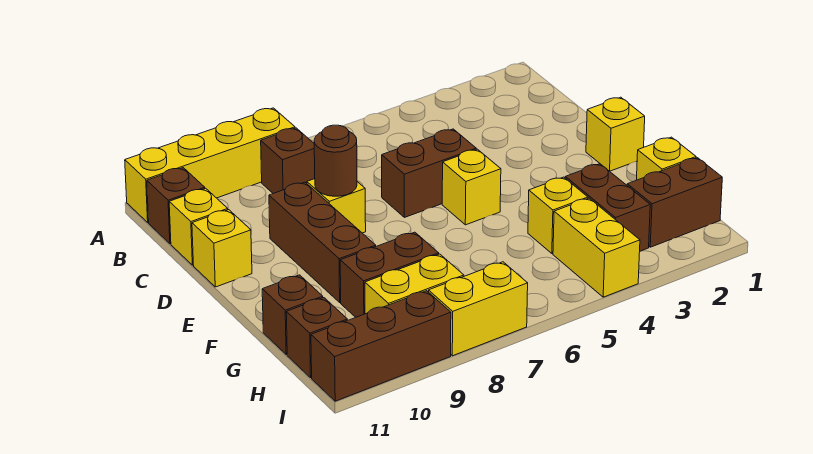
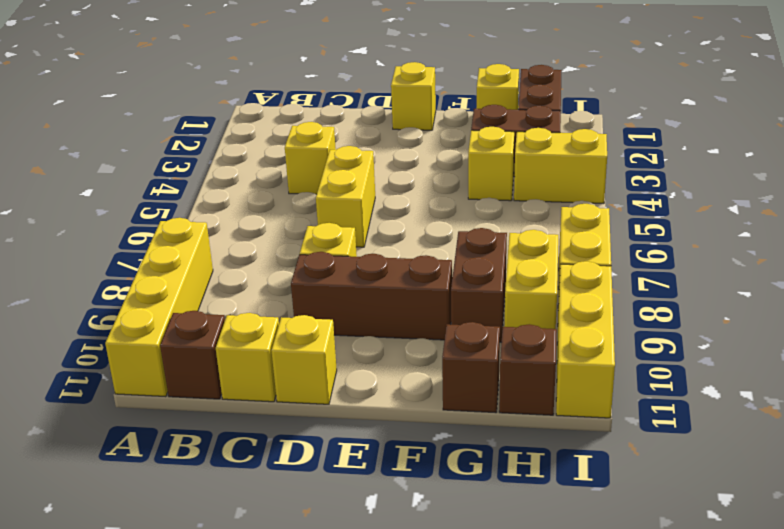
brown 1x1 brick [261,128,315,193] -> none
brown 1x2 brick [382,129,476,217] -> yellow 1x2 brick [316,146,375,247]
brown 1x1 round brick [314,125,357,196] -> none
yellow 1x1 brick [442,149,501,225] -> yellow 1x1 brick moved to [285,122,336,194]
brown 1x3 brick [311,291,451,401] -> yellow 1x3 brick [556,261,615,418]

